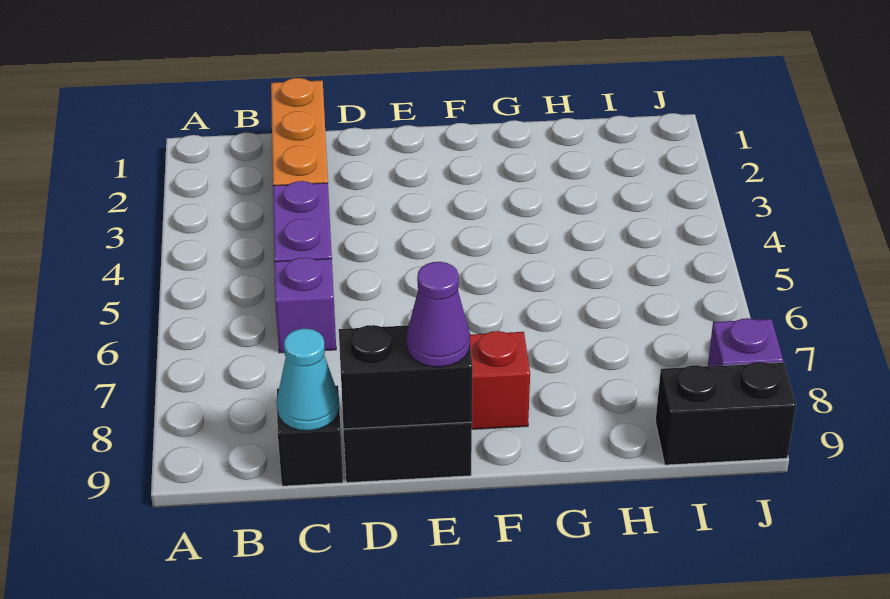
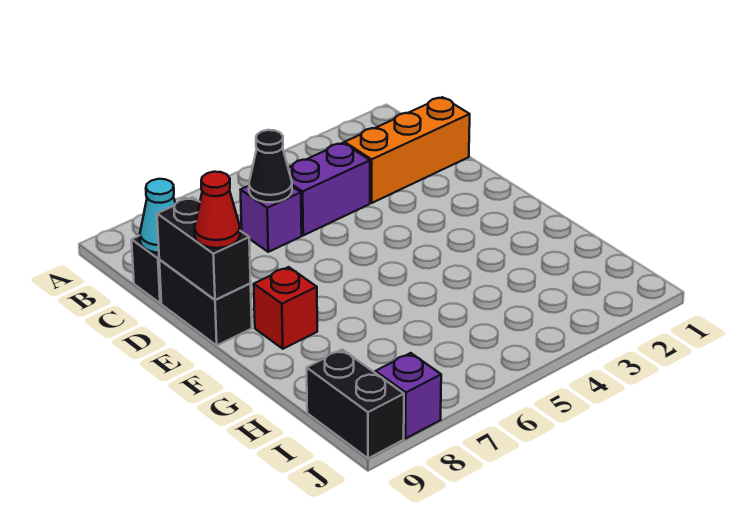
none -> black 1x1 cone [249,130,292,202]
purple 1x1 cone [406,262,470,367] -> red 1x1 cone [194,172,240,248]

